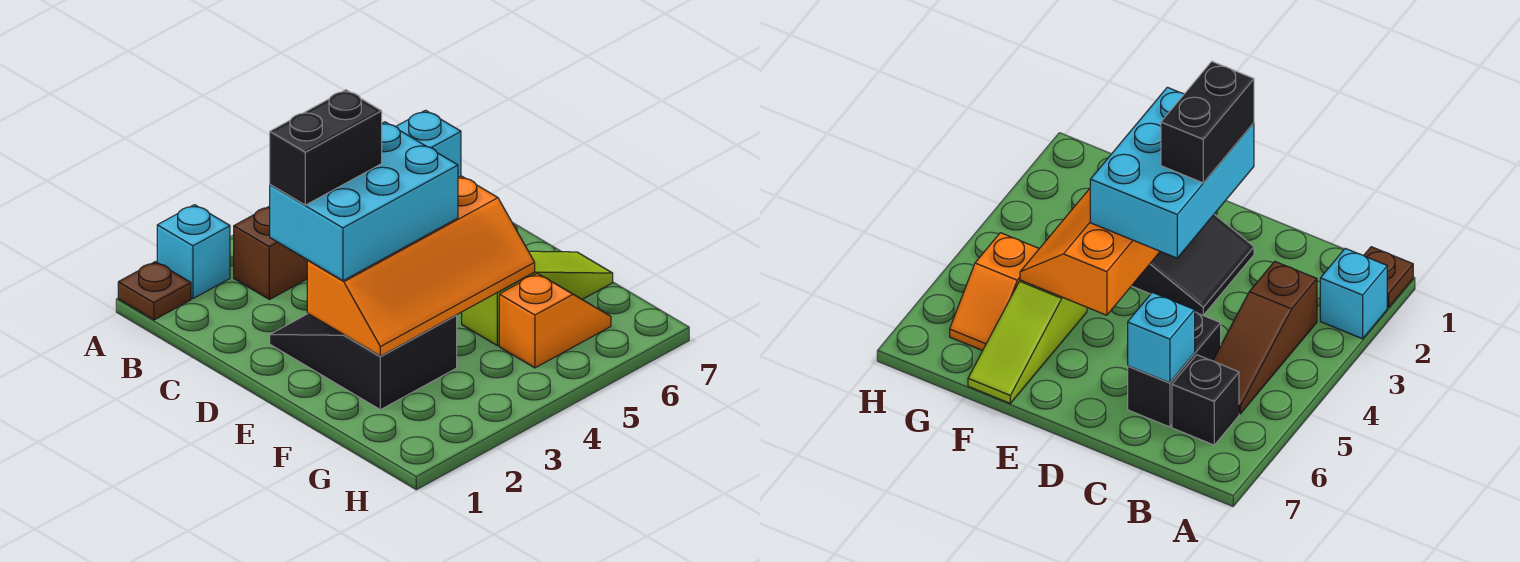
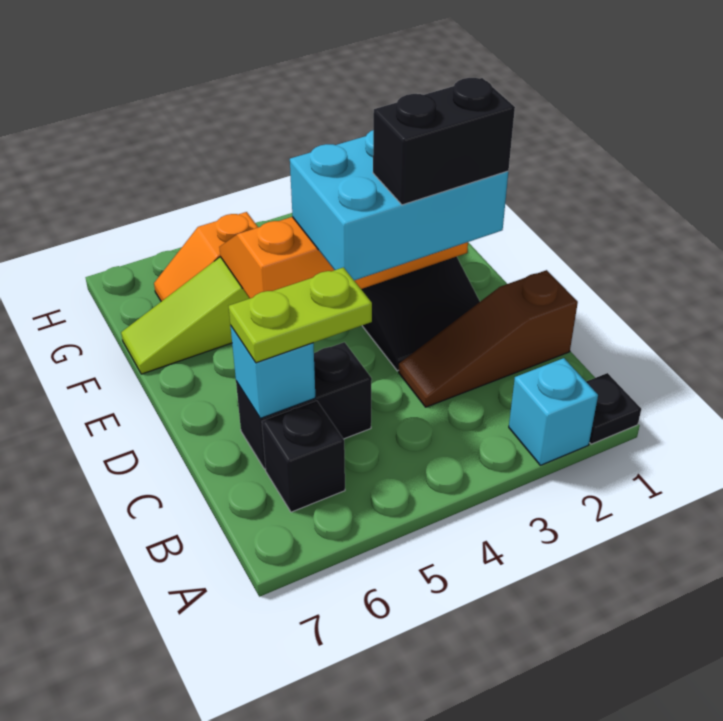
brown 1x1 plate [118,262,191,320] -> black 1x1 plate [586,373,641,444]
brown 1x3 slope [234,206,307,300] -> brown 1x3 slope moved to [399,270,578,407]
none -> lime 1x2 plate [229,267,372,363]

